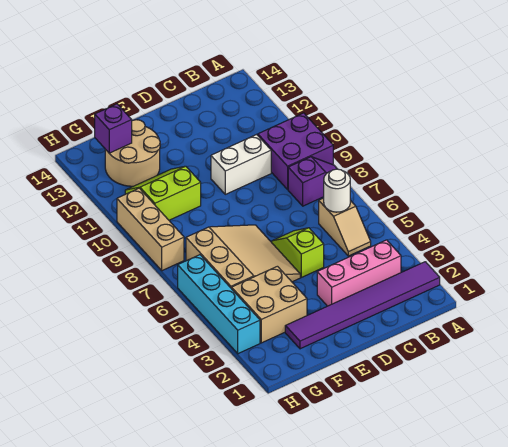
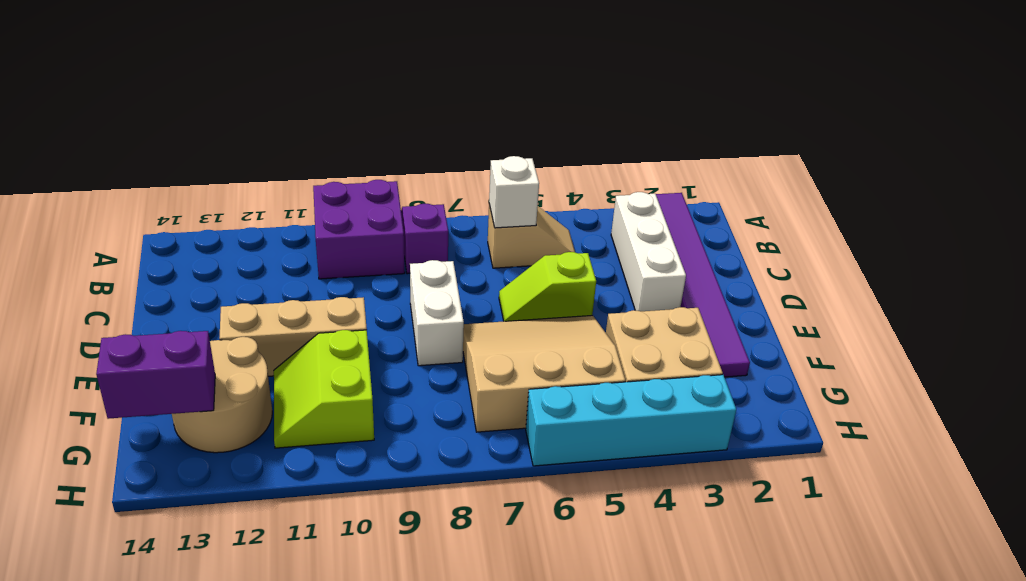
pink 1x3 brick [317,240,401,306] -> white 1x3 brick [611,192,686,311]
white 1x1 round brick [324,169,350,212] -> white 1x1 brick [489,156,539,228]
white 1x2 brick [211,135,271,194] -> white 1x2 brick moved to [410,260,464,366]
purple 1x1 brick [95,104,132,153] -> purple 1x2 brick [96,331,215,419]
tan 1x3 brick [117,188,184,271] -> tan 1x3 brick moved to [219,297,367,376]

